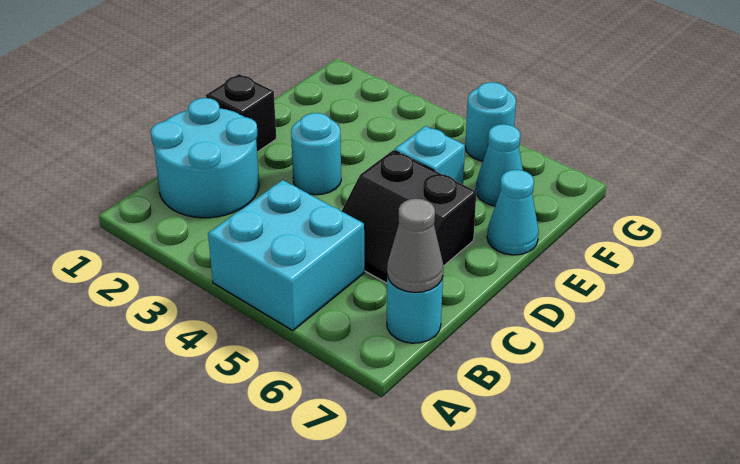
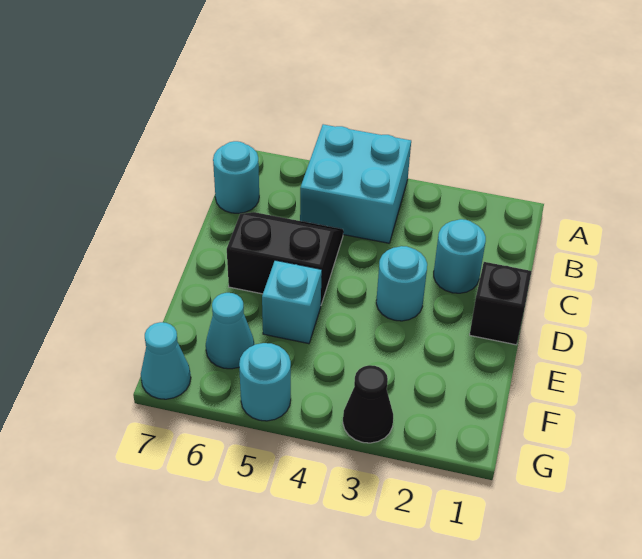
cyan 2x2 round brick [151,98,259,218] -> cyan 1x1 round brick [434,219,486,293]
grey 1x1 cone [387,199,443,292] -> none
cyan 1x1 cone [487,170,539,255] -> cyan 1x1 cone moved to [141,322,191,399]
none -> black 1x1 cone [343,365,393,443]

